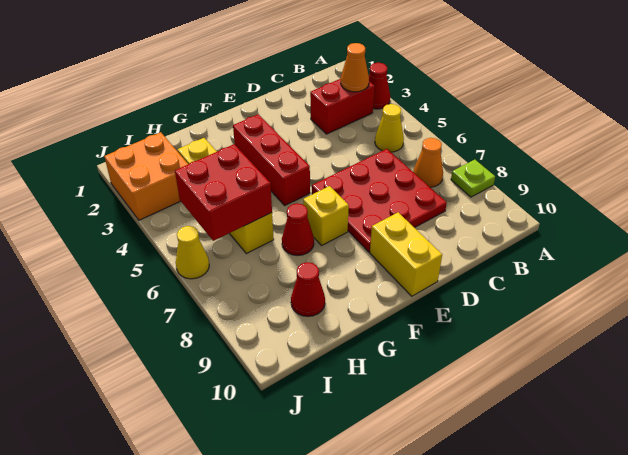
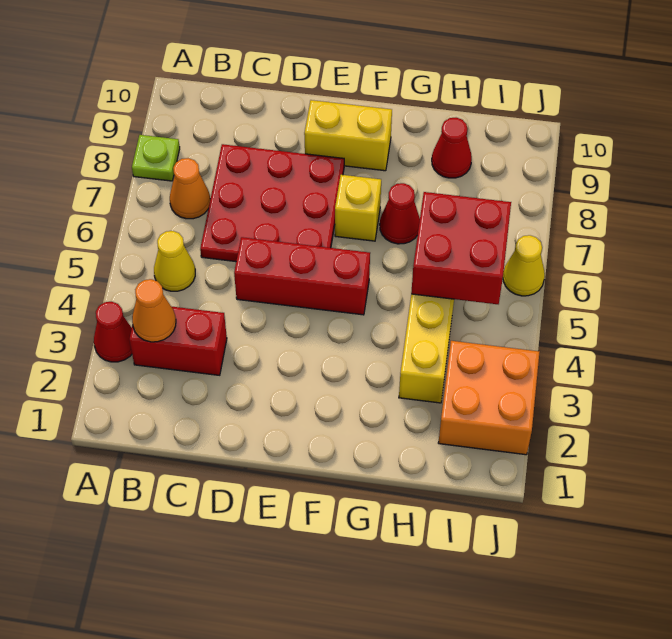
yellow 1x2 brick [370,212,442,296] -> yellow 1x2 brick turned to [304,100,392,171]
red 1x3 brick [233,114,310,205] -> red 1x3 brick turned to [234,237,370,315]

